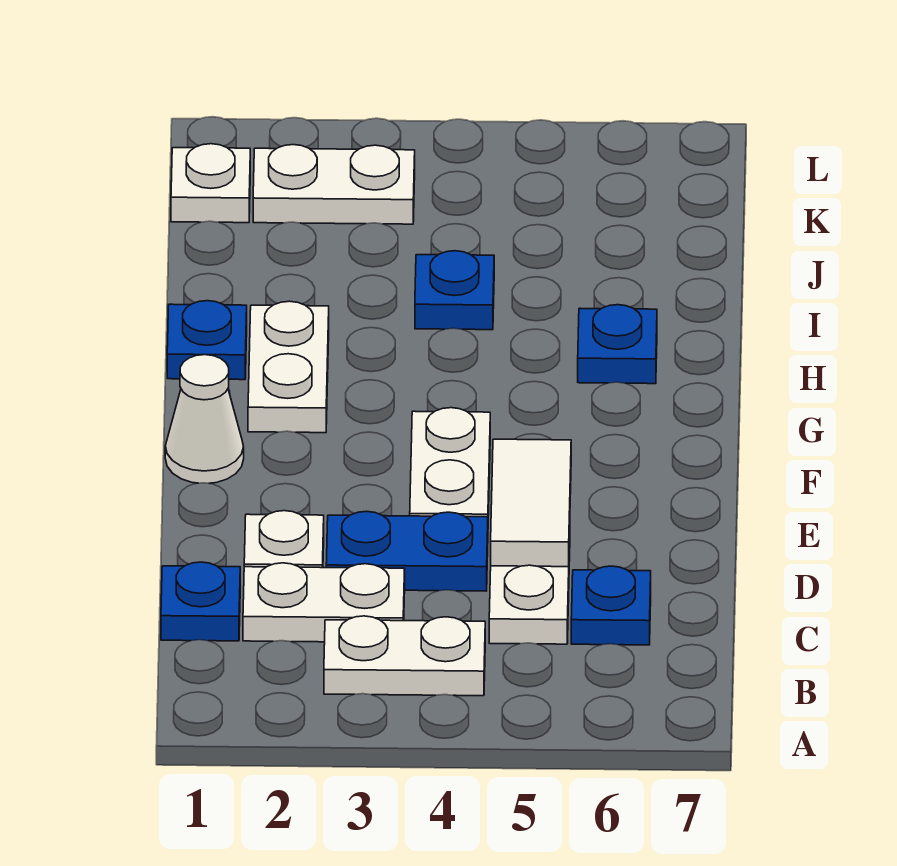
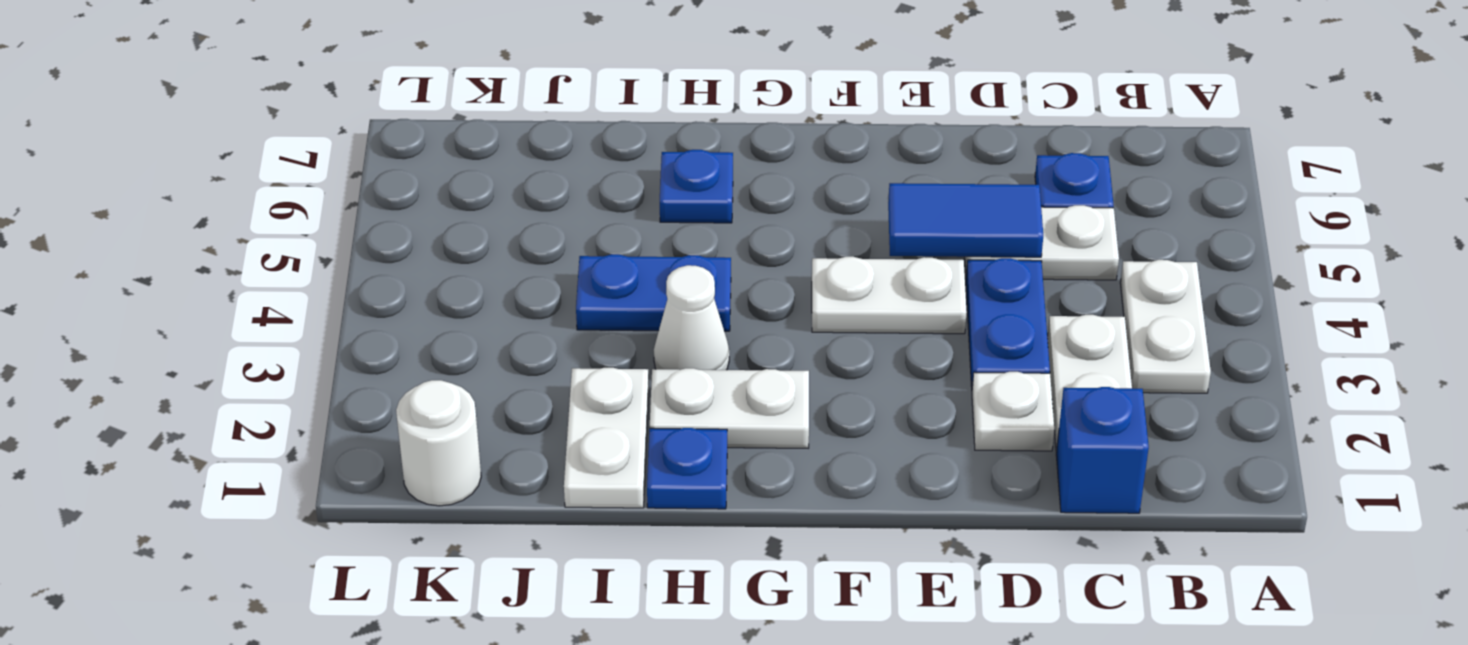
blue 1x1 plate [161,562,240,641] -> blue 1x1 brick [1056,387,1149,513]
white 1x2 tile [491,439,571,567] -> blue 1x2 tile [888,183,1043,257]
white 1x1 cone [165,355,244,483] -> white 1x1 cone moved to [654,265,729,370]
blue 1x1 plate [415,251,494,330] -> blue 1x2 plate [576,254,731,331]
white 1x1 plate [171,144,250,223] -> white 1x1 round brick [396,380,481,506]
white 1x2 plate [253,145,415,224] -> white 1x2 plate moved to [564,368,649,508]

